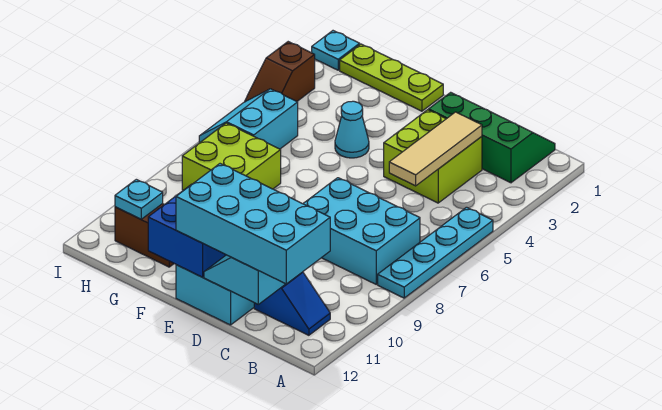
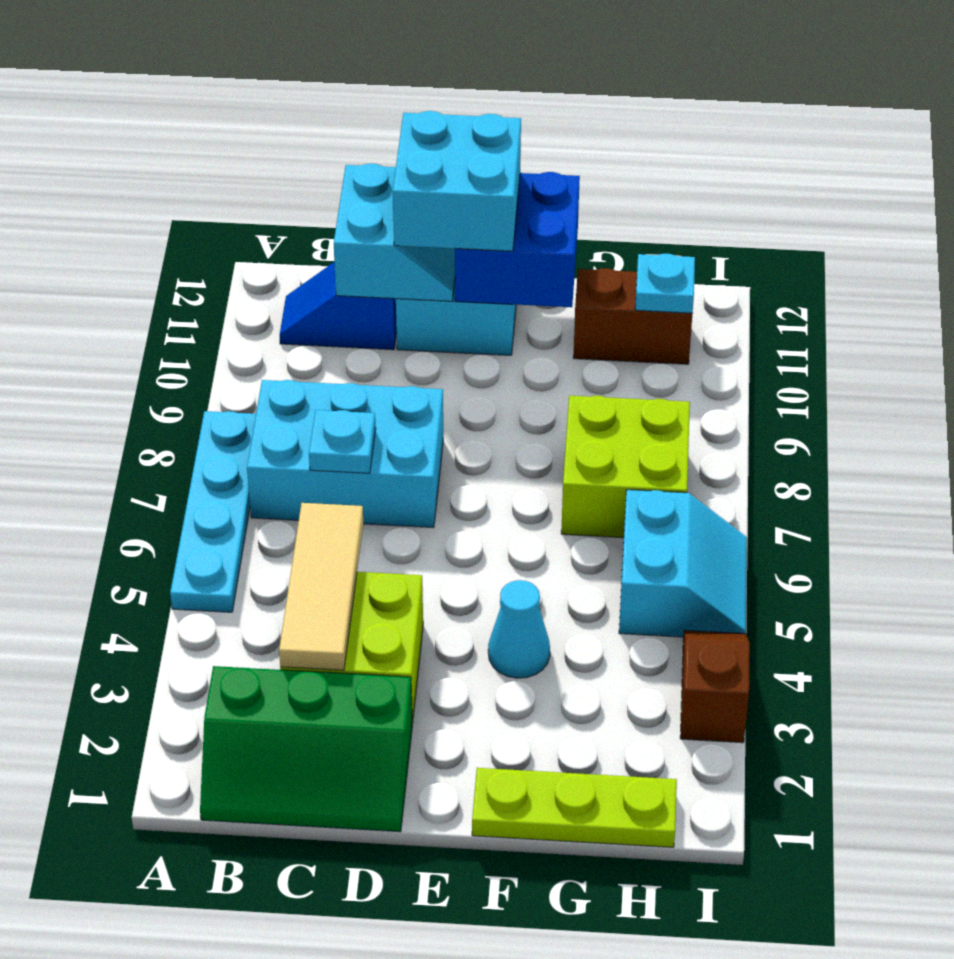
cyan 2x4 brick [176,164,330,284] -> cyan 2x2 brick [393,111,521,251]
cyan 1x1 plate [312,31,360,70] -> cyan 1x1 plate moved to [309,410,376,473]

